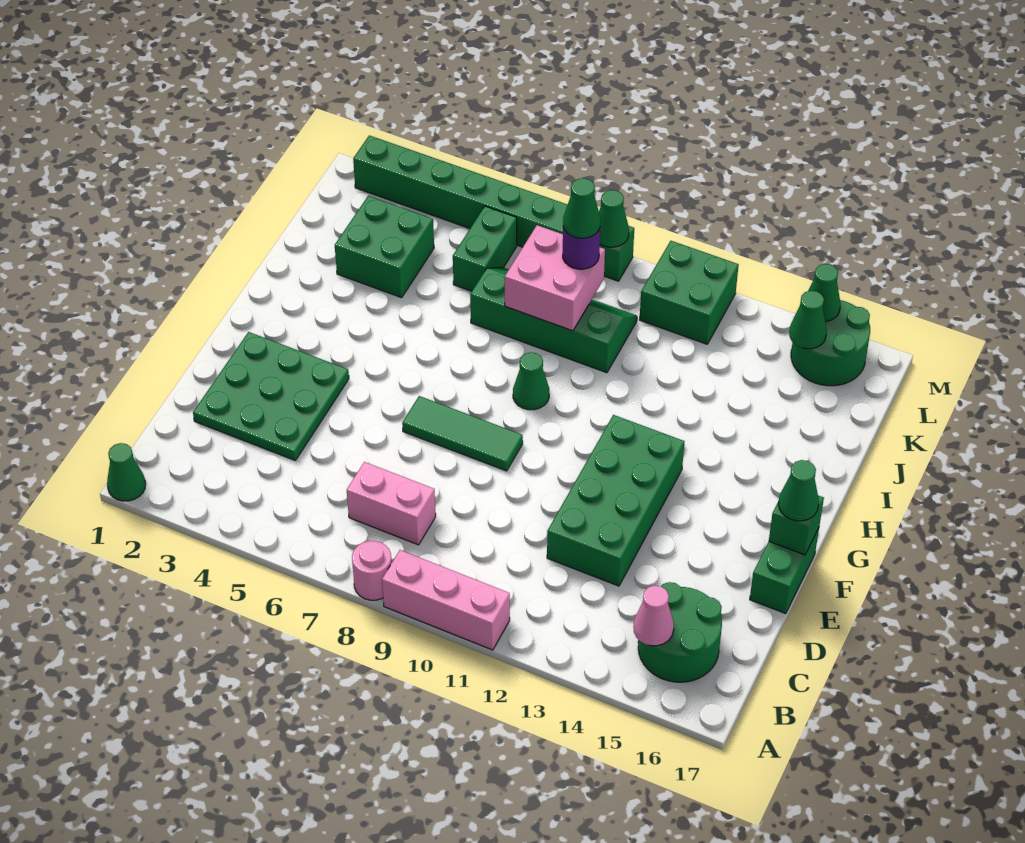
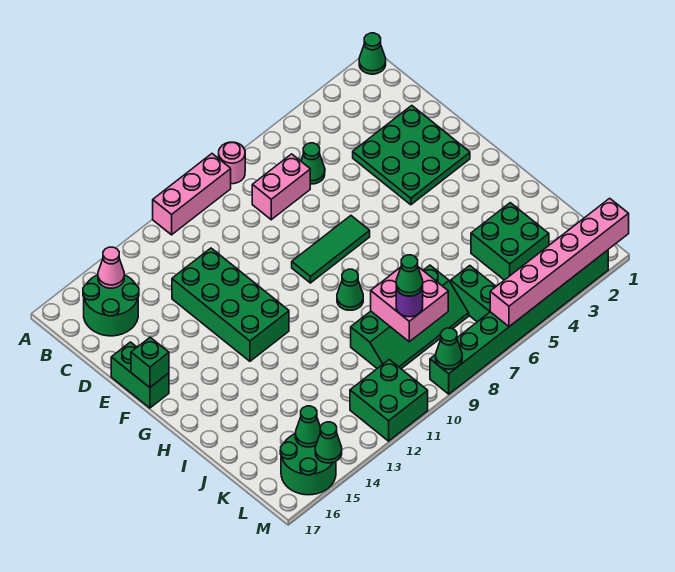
green 1x1 cone [779,460,819,521] -> green 1x1 cone moved to [301,143,325,184]
none -> pink 1x6 brick [490,198,629,327]

